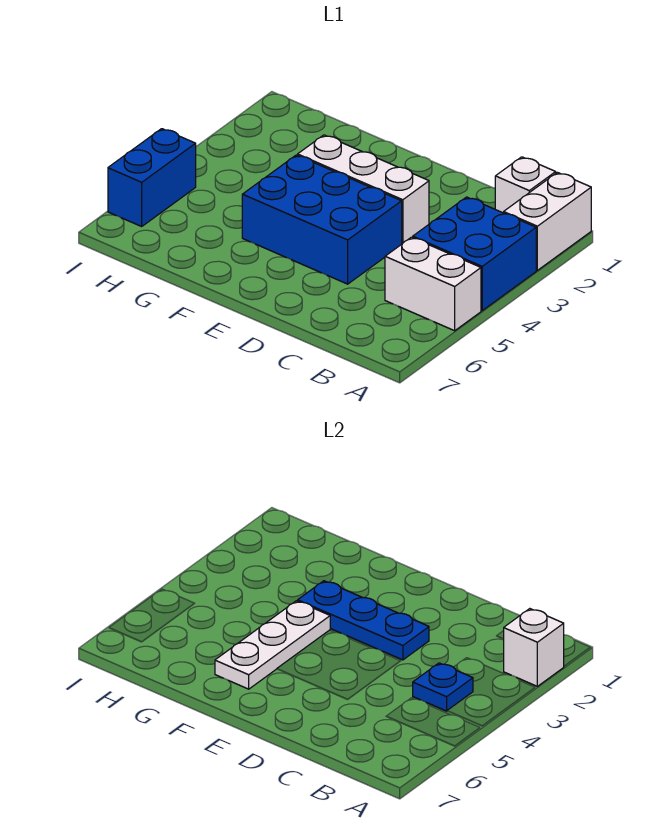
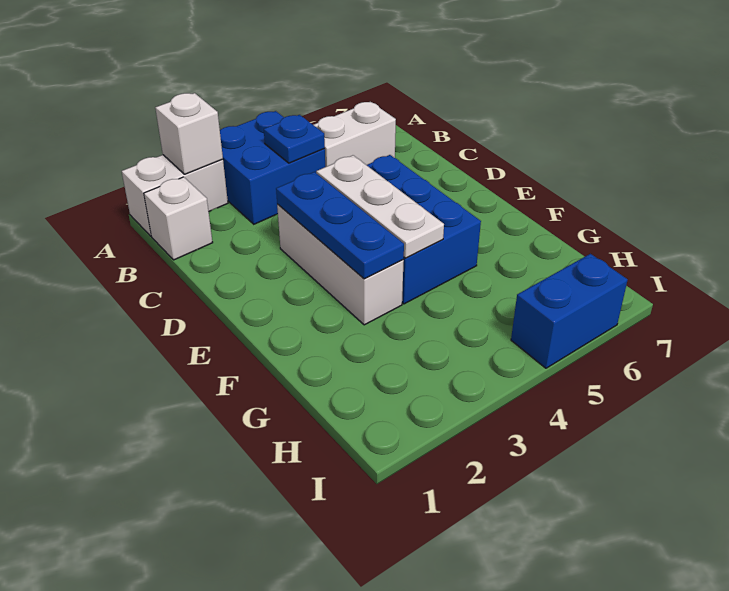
white 1x2 brick [385,237,481,331] -> white 1x2 brick turned to [314,102,396,167]
white 1x3 plate [215,601,330,689] -> white 1x3 plate turned to [316,155,444,258]

